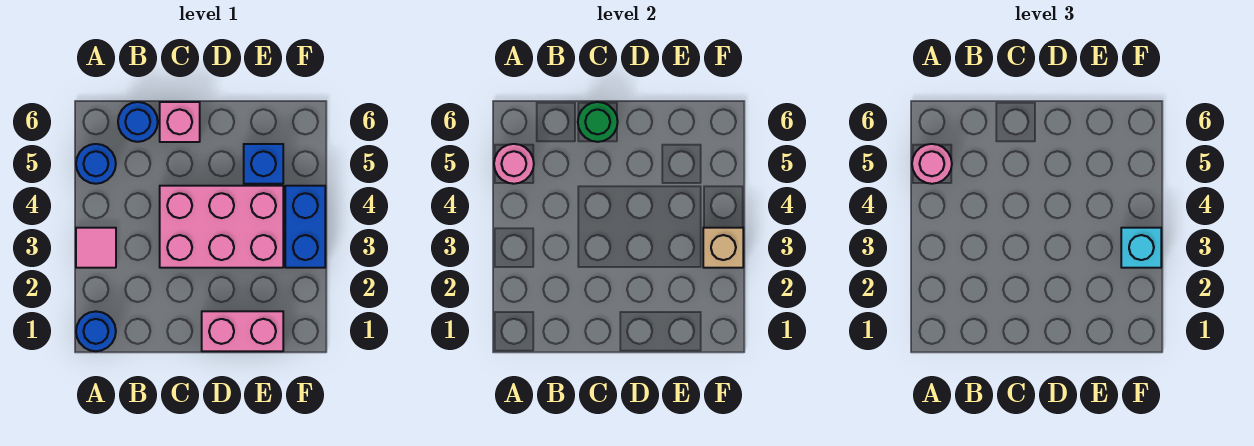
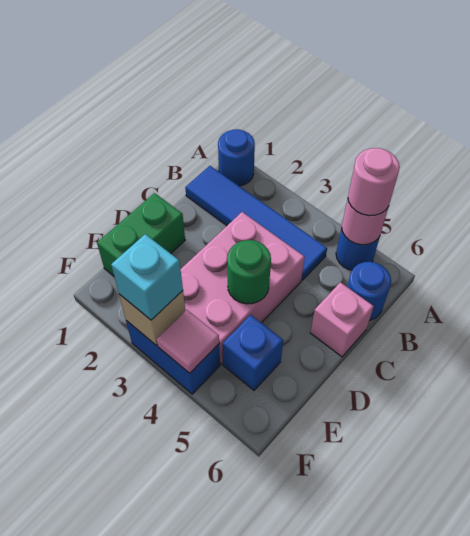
pink 1x1 tile [76,228,116,268] -> pink 1x1 tile moved to [157,310,219,373]
none -> blue 1x4 tile [185,166,327,280]
green 1x1 round brick [578,102,618,142] -> green 1x1 round brick moved to [227,240,271,304]
pink 1x2 brick [202,311,283,351] -> green 1x2 brick [97,193,185,276]

